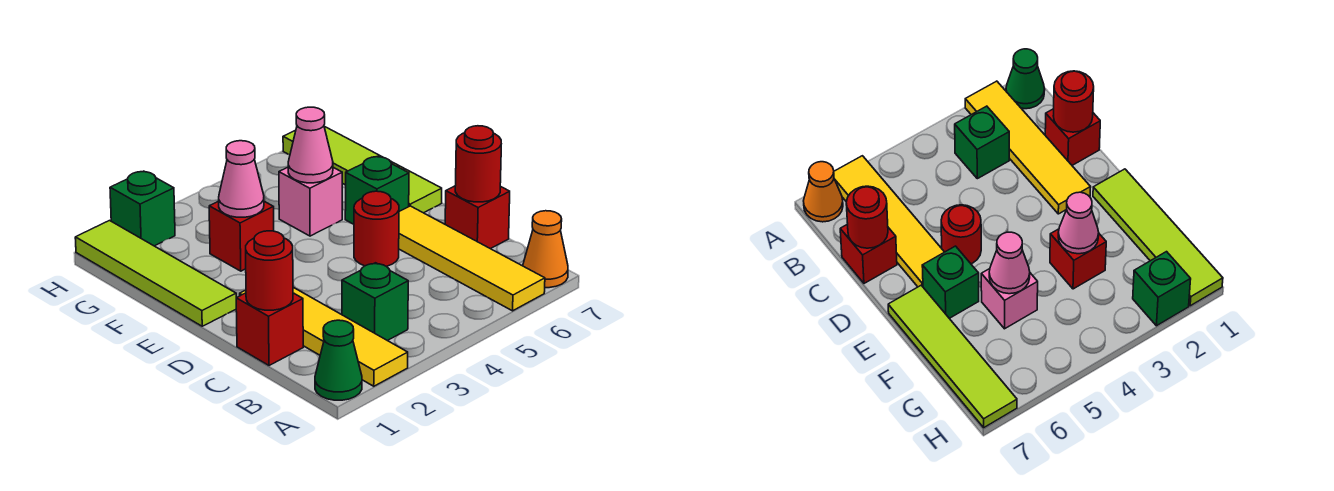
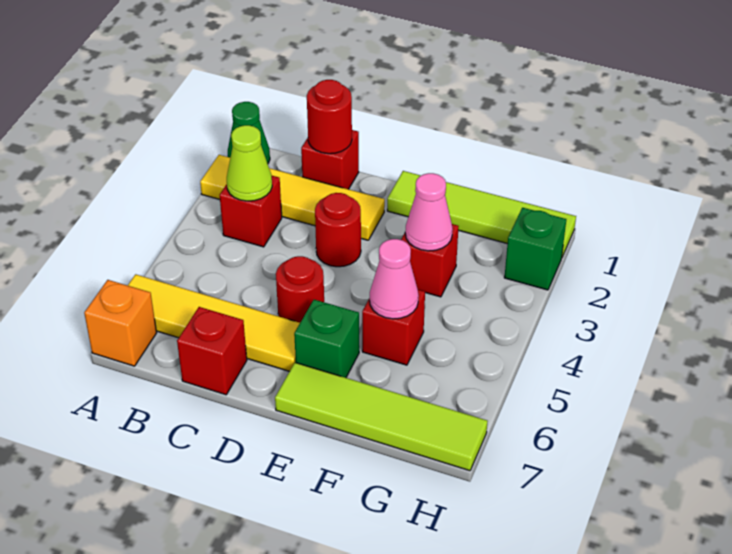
orange 1x1 cone [523,211,568,288] -> orange 1x1 brick [84,280,156,366]
green 1x1 brick [342,263,408,341] -> red 1x1 brick [220,176,282,247]
none -> lime 1x1 cone [227,125,272,201]
red 1x1 round brick [455,126,501,202] -> red 1x1 round brick moved to [315,193,361,267]
pink 1x1 brick [279,167,342,236] -> red 1x1 brick [362,290,425,365]

